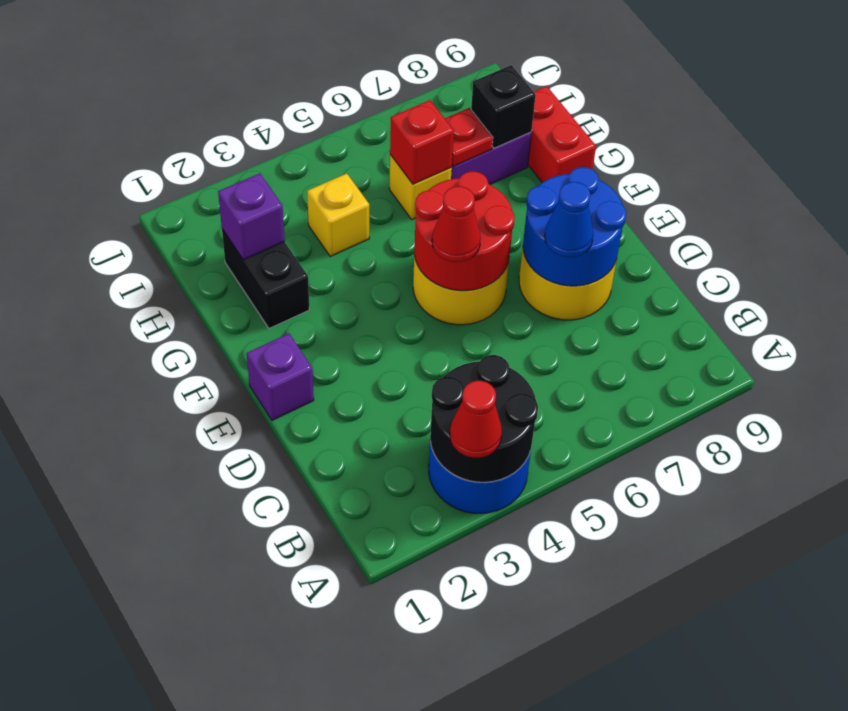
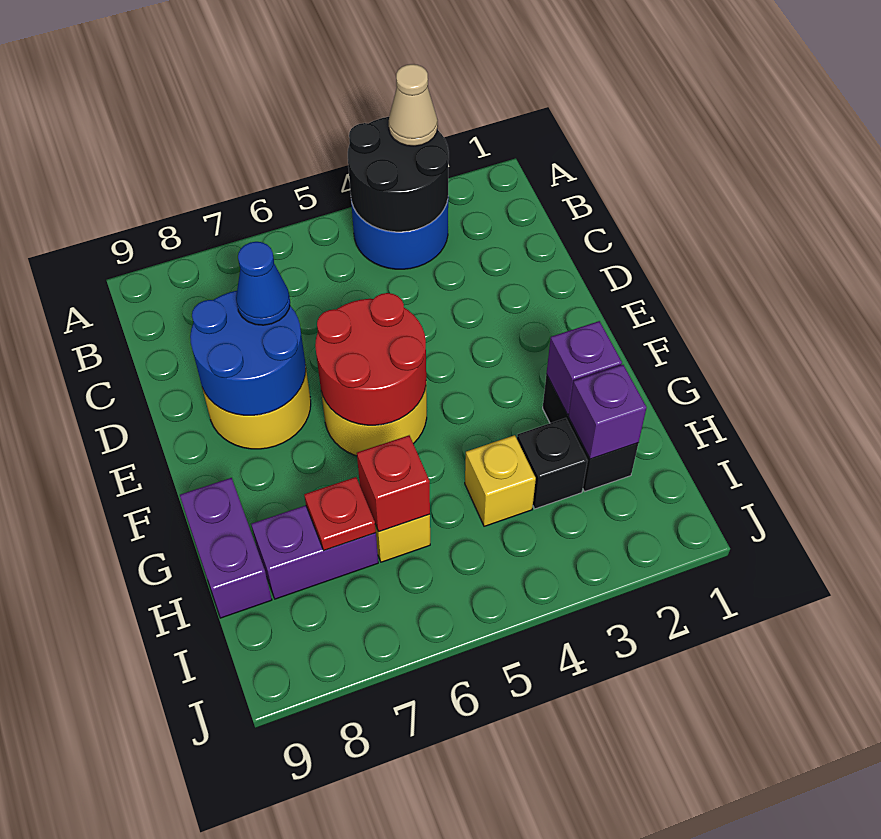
red 1x1 cone [450,381,502,458] -> tan 1x1 cone [389,64,438,146]
purple 1x1 brick [247,334,314,420] -> purple 1x1 brick moved to [546,321,622,415]
red 1x1 cone [432,186,481,262] -> none
red 1x2 brick [528,86,596,183] -> purple 1x2 brick [180,478,272,618]
black 1x1 brick [471,65,536,148] -> black 1x1 brick moved to [517,418,587,509]

